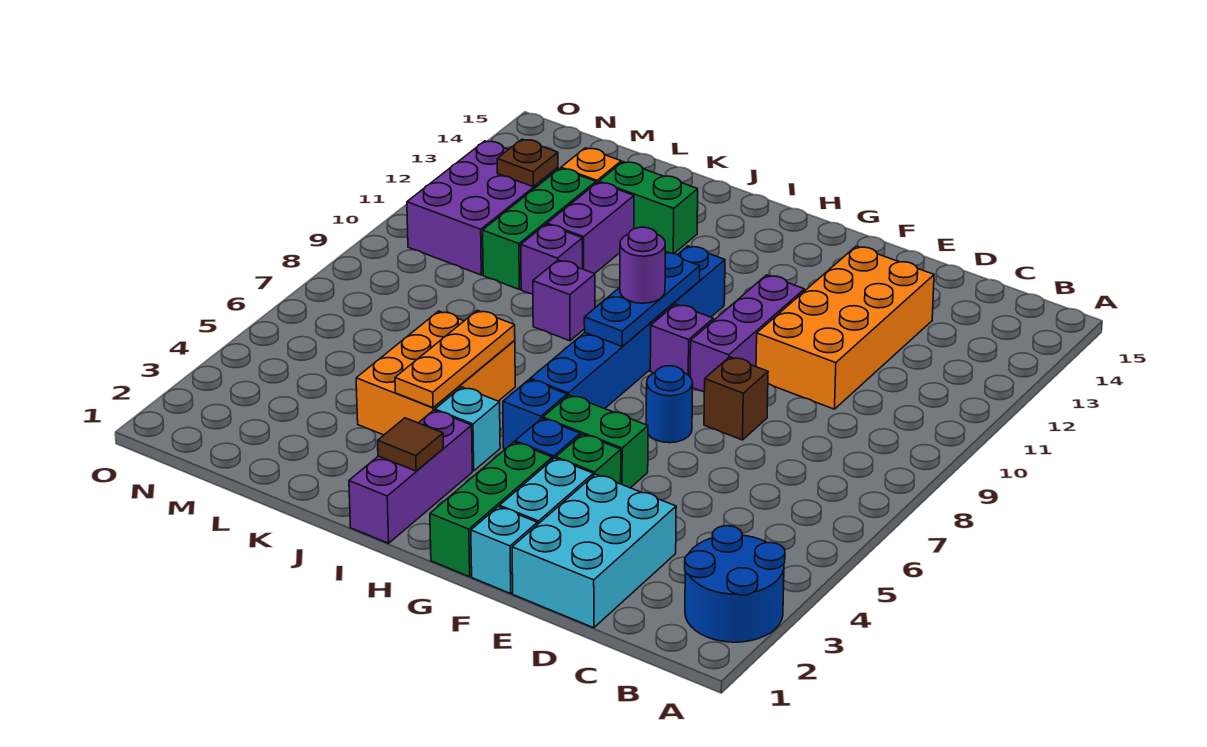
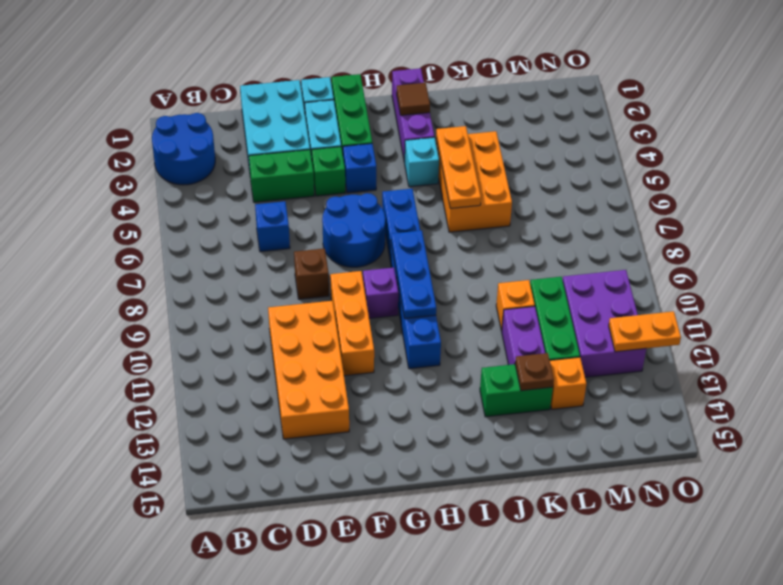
green 1x2 brick [543,395,648,488] -> green 1x2 brick moved to [249,150,314,202]
blue 1x1 round brick [646,366,693,443] -> blue 2x2 round brick [322,193,385,267]
purple 1x3 brick [690,275,804,392] -> orange 1x3 brick [330,271,374,376]
blue 1x1 brick [503,379,567,449] -> blue 1x1 brick moved to [255,201,290,252]
purple 1x1 round brick [620,227,665,303] -> none
purple 1x1 brick [533,260,595,341] -> none
purple 1x1 brick [521,224,583,294] -> orange 1x1 brick [496,280,535,331]
brown 1x1 plate [497,139,558,187] -> brown 1x1 plate moved to [515,353,554,391]
none -> orange 1x2 plate [609,311,681,352]

